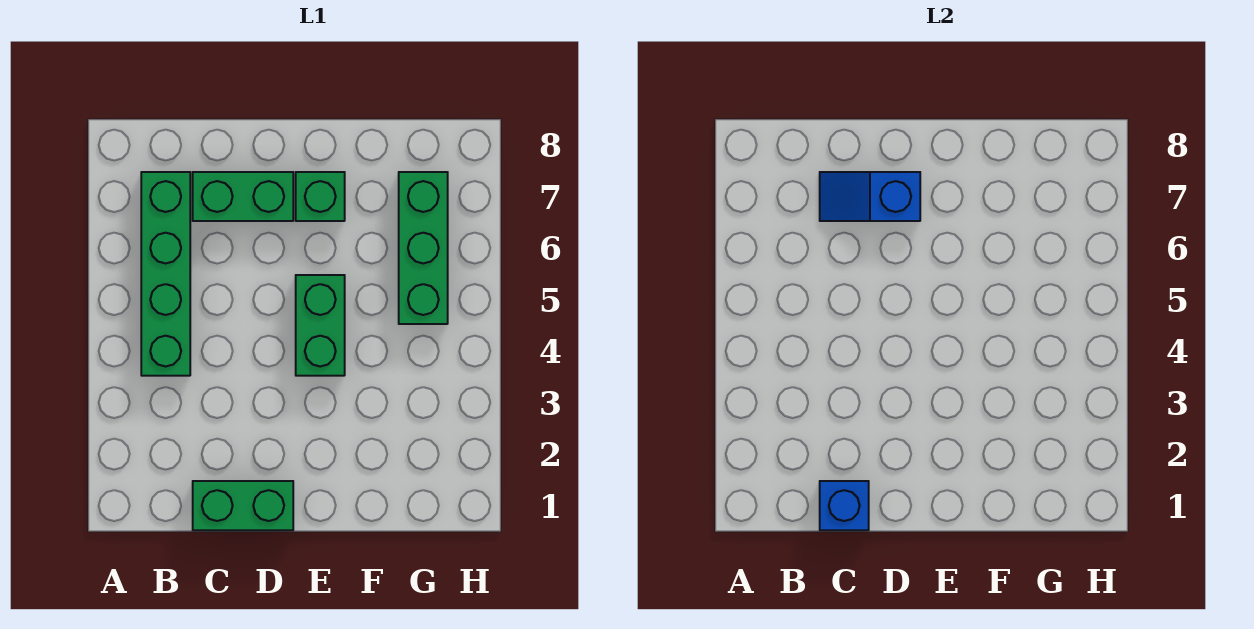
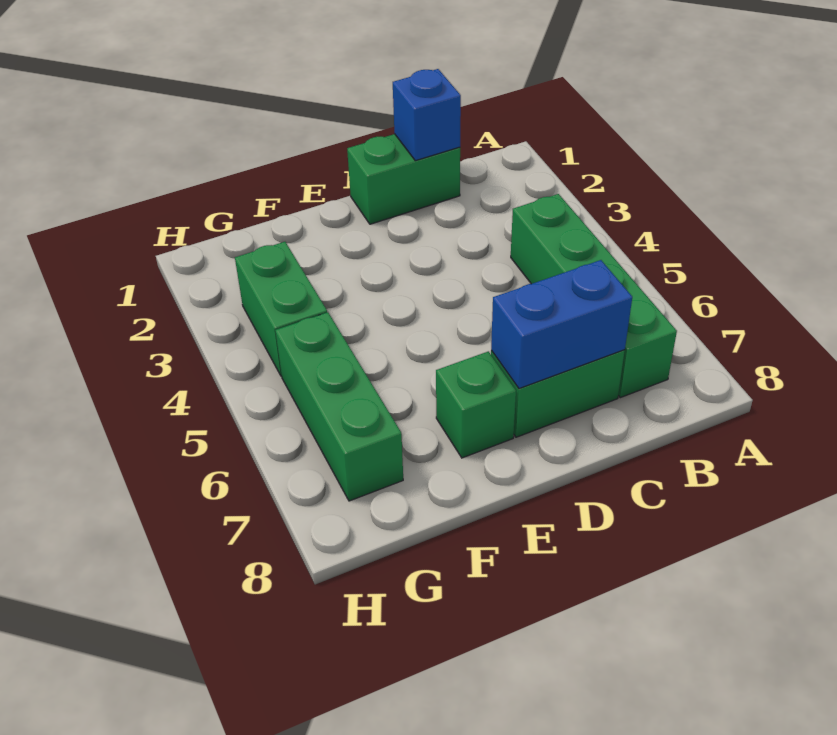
blue 1x2 slope [820,172,920,221] -> blue 1x2 brick [491,260,632,389]
green 1x2 brick [296,275,345,376] -> green 1x2 brick moved to [235,242,327,376]

